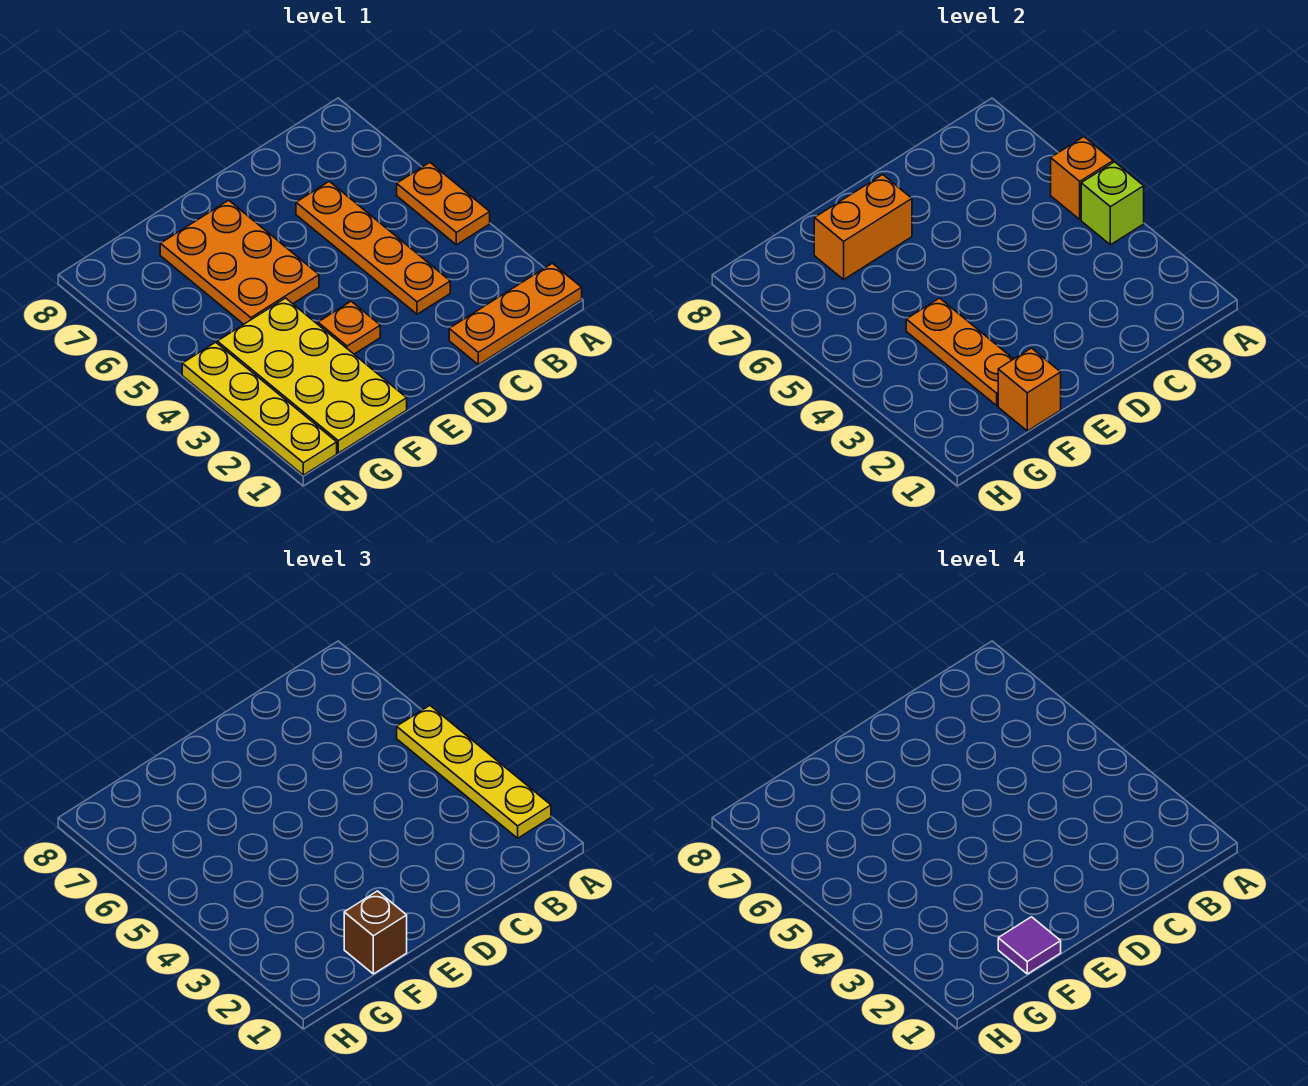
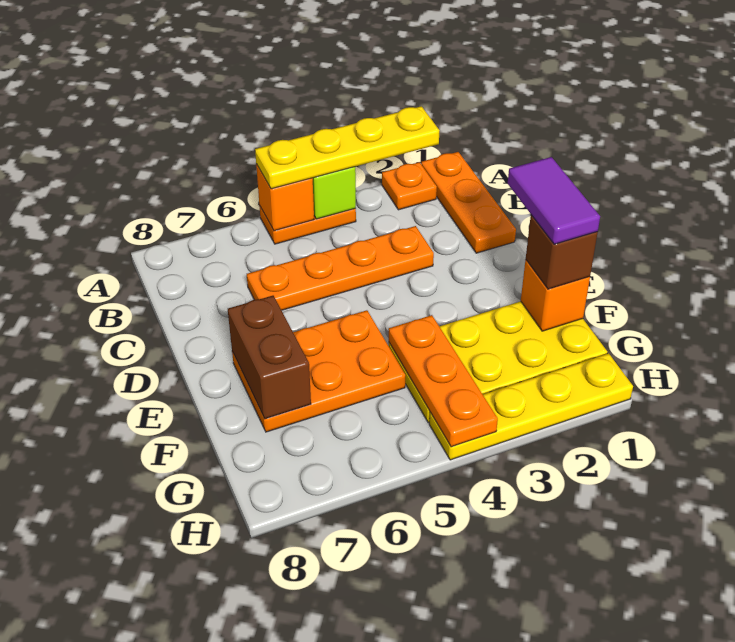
orange 1x1 plate [318,301,380,354] -> orange 1x1 plate moved to [382,162,437,210]
orange 1x2 brick [814,175,912,279] -> brown 1x2 brick [228,296,311,419]
purple 1x1 tile [998,917,1061,974] -> purple 1x2 tile [508,157,600,244]
orange 1x3 plate [906,298,1013,406] -> orange 1x3 plate turned to [389,315,498,447]

